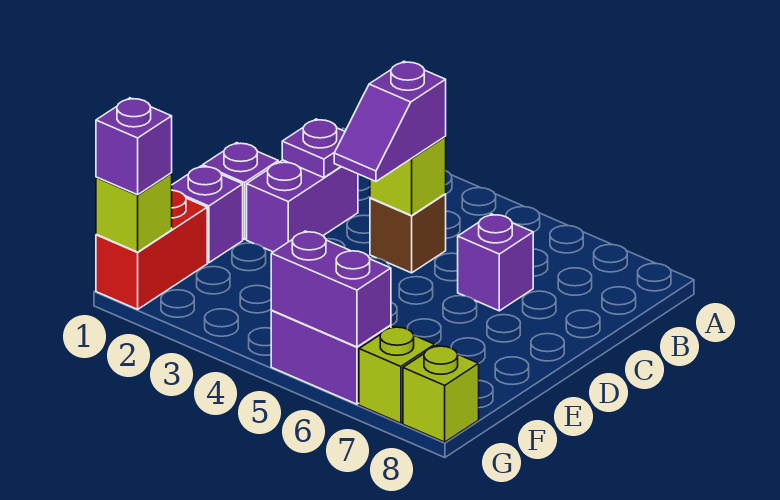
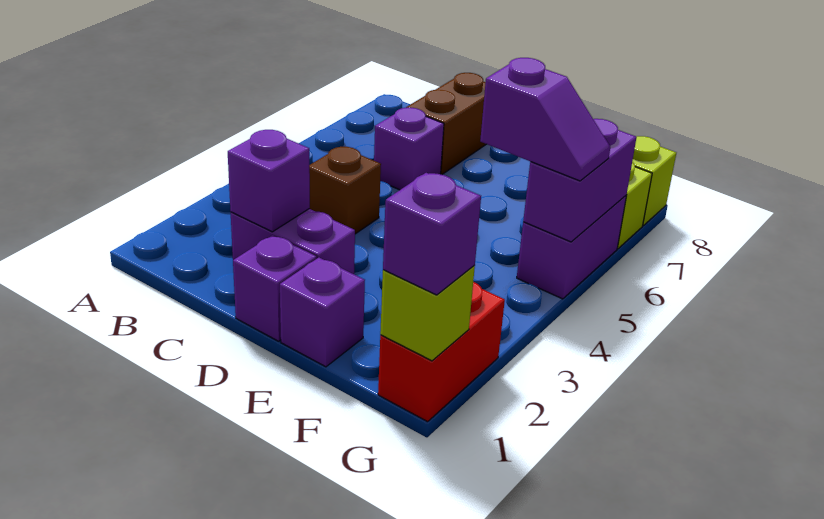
purple 1x1 plate [282,119,345,178] -> purple 1x1 brick [228,130,310,232]
lime 1x1 brick [370,137,446,215] -> none
purple 1x2 slope [334,61,446,181] -> purple 1x2 slope moved to [480,58,610,181]
none -> brown 1x2 brick [406,73,486,174]
red 1x2 brick [96,190,207,309] -> red 1x2 brick turned to [378,282,505,422]

